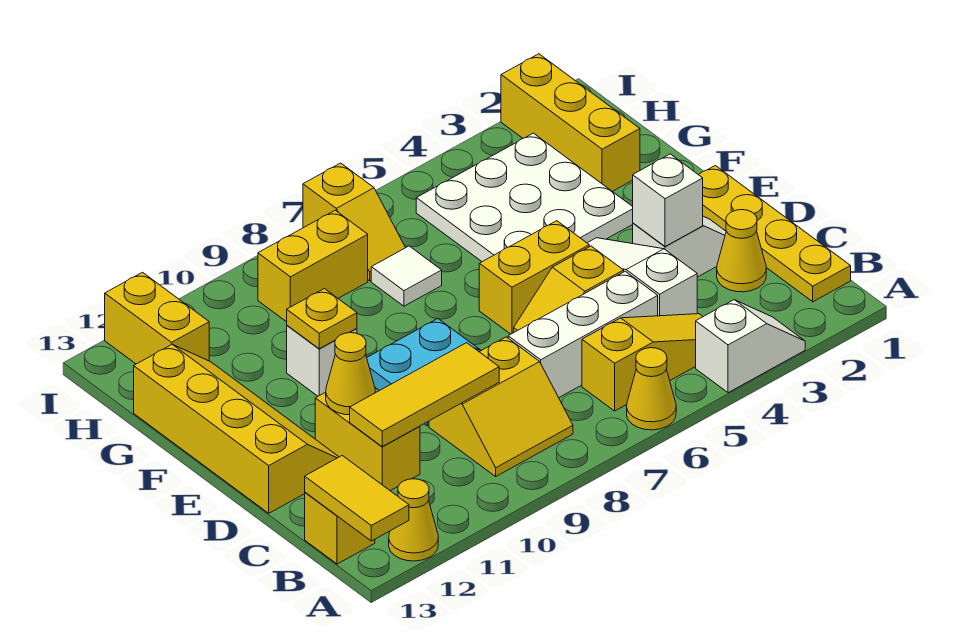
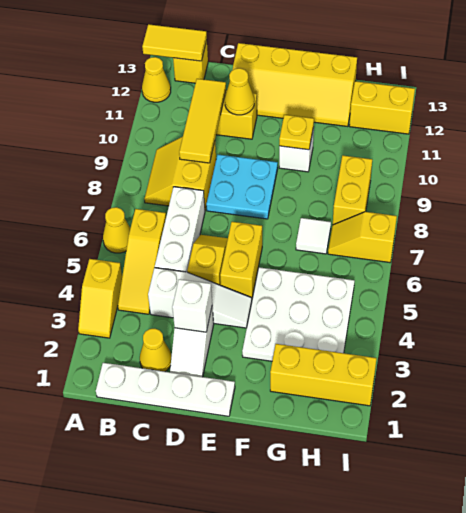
white 1x2 slope [696,300,805,393] -> yellow 1x2 slope [78,259,122,338]
yellow 1x4 plate [699,166,851,302] -> white 1x4 plate [96,363,235,416]

